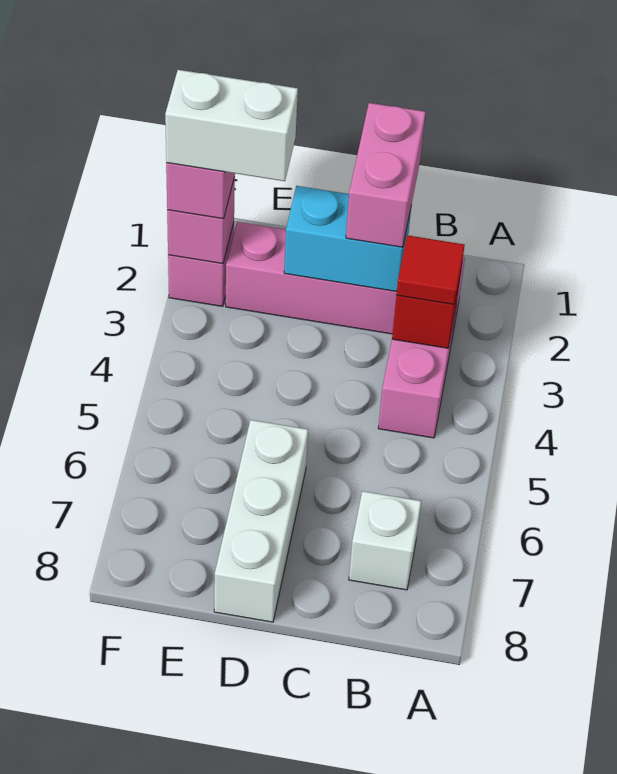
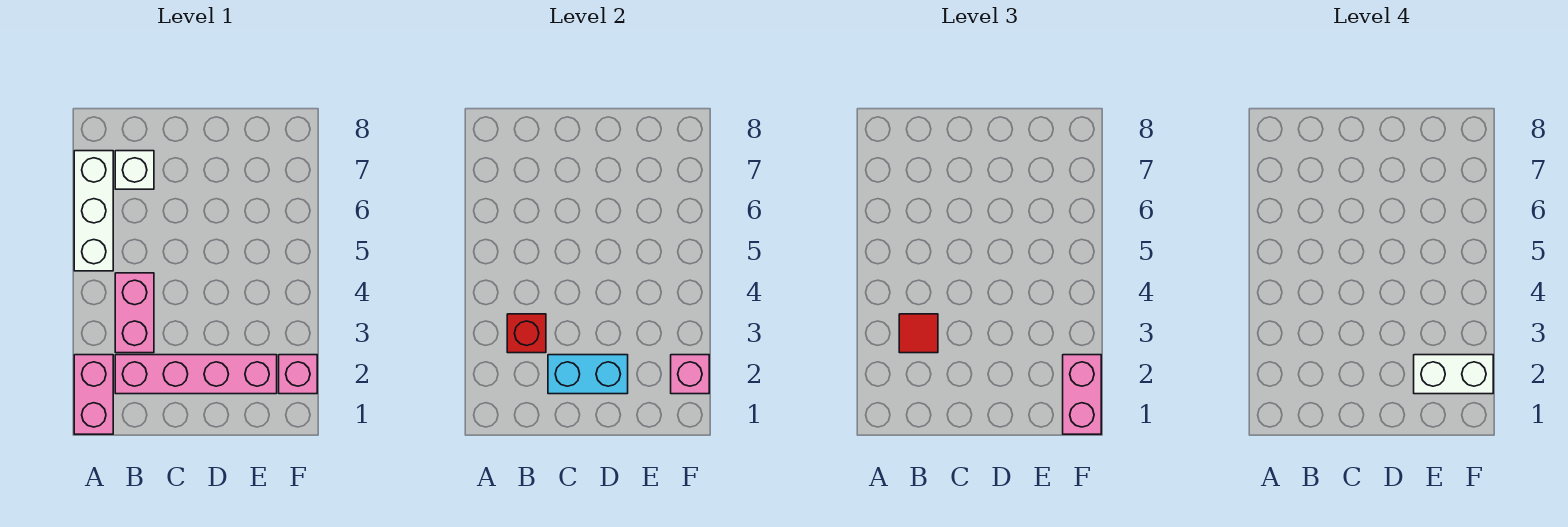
pink 1x2 brick [346,103,426,247] -> pink 1x2 brick moved to [74,355,113,434]
white 1x3 brick [214,420,308,622] -> white 1x3 brick moved to [74,151,113,271]

